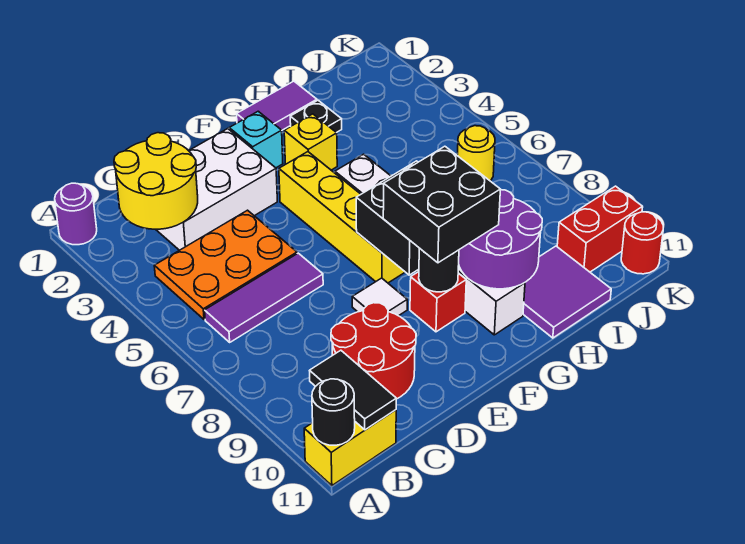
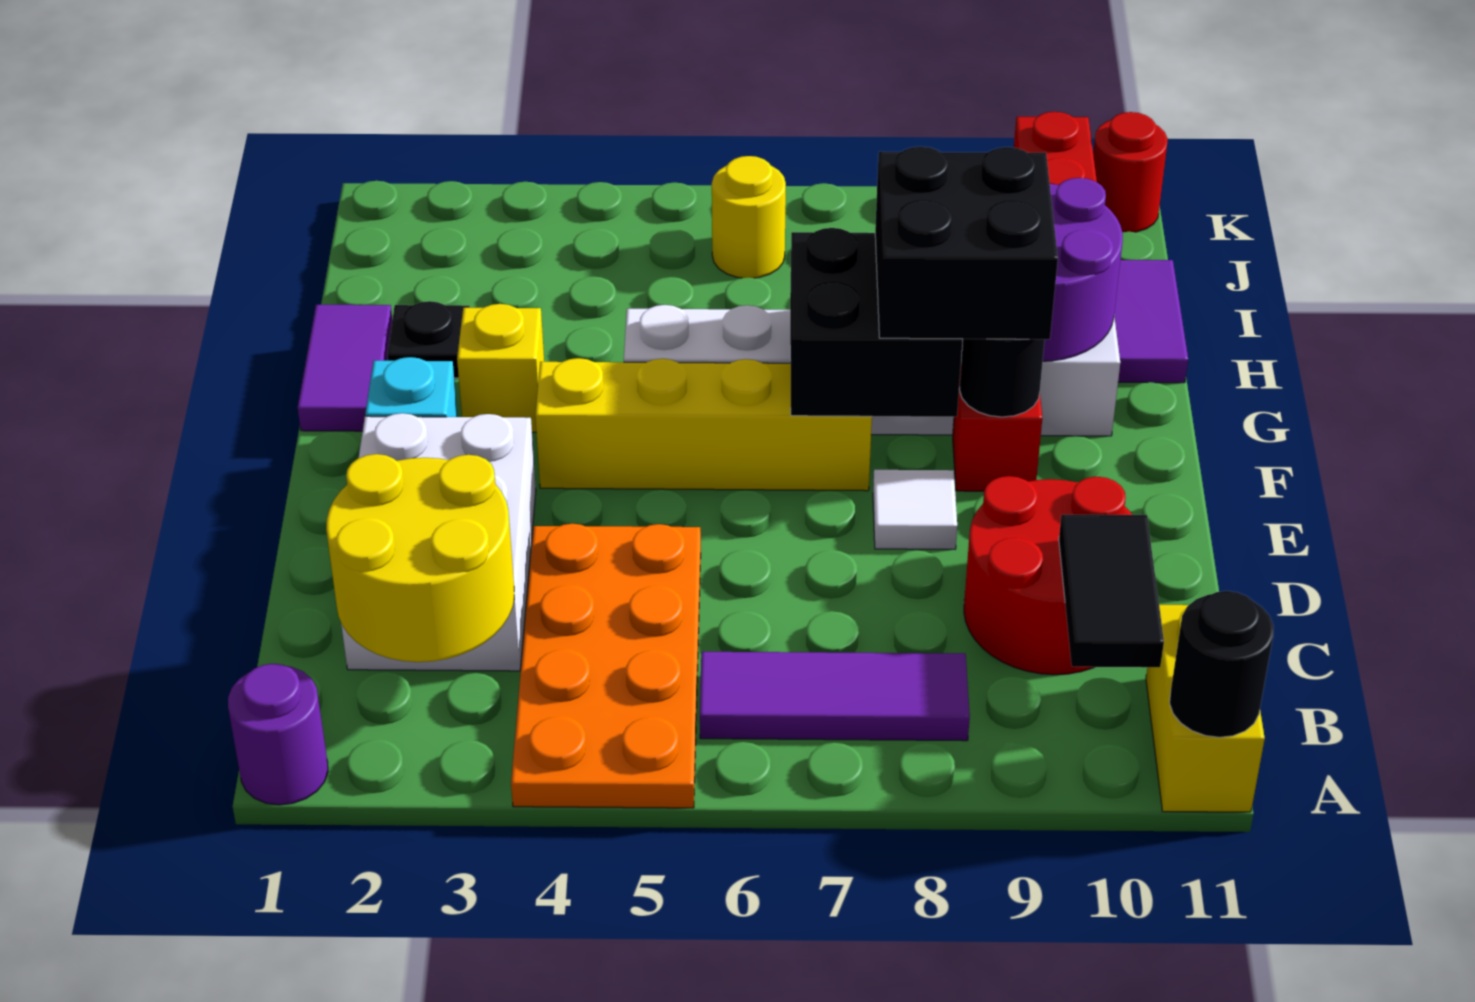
orange 2x3 plate [154,210,297,320] -> orange 2x4 plate [511,524,701,808]
purple 1x3 tile [205,253,323,342] -> purple 1x3 tile turned to [700,652,970,741]
black 1x2 tile [310,350,396,430] -> black 1x2 tile turned to [1059,515,1164,667]

